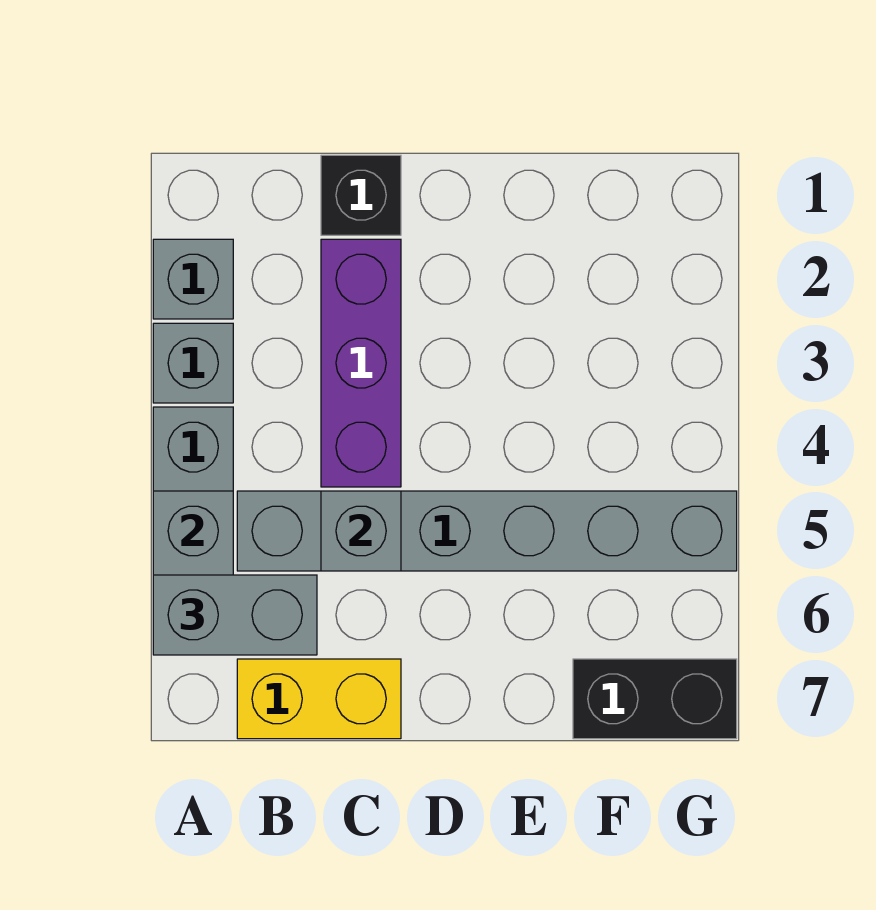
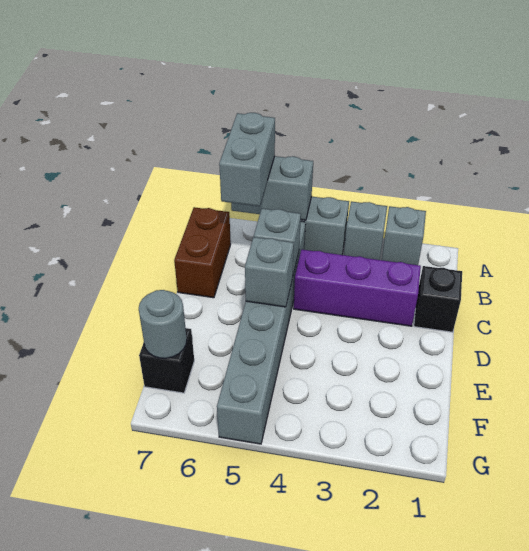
yellow 1x2 brick [237,659,401,739] -> brown 1x2 brick [174,207,231,298]
none -> grey 1x1 brick [245,237,294,307]
black 1x2 brick [573,659,737,739] -> black 1x1 brick [139,328,194,393]
none -> grey 1x1 round brick [139,290,187,358]

